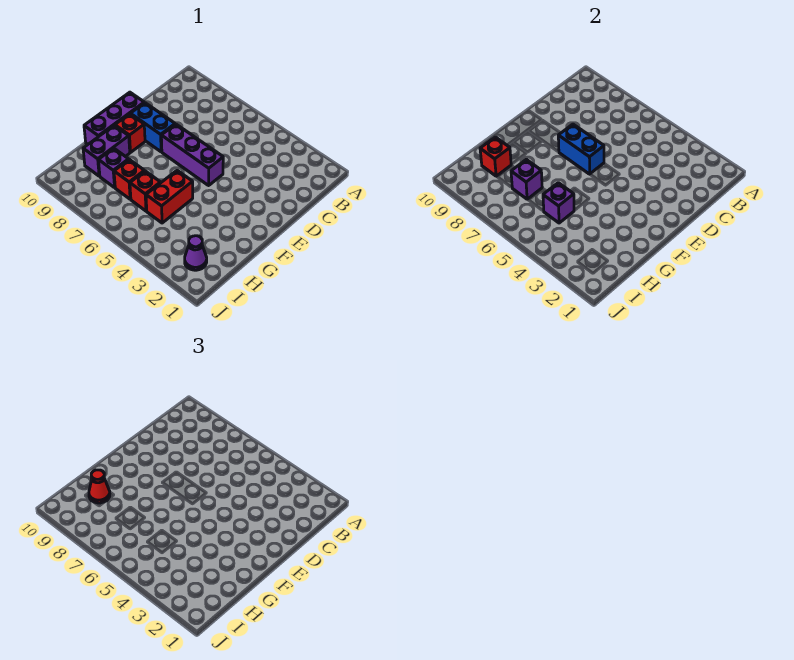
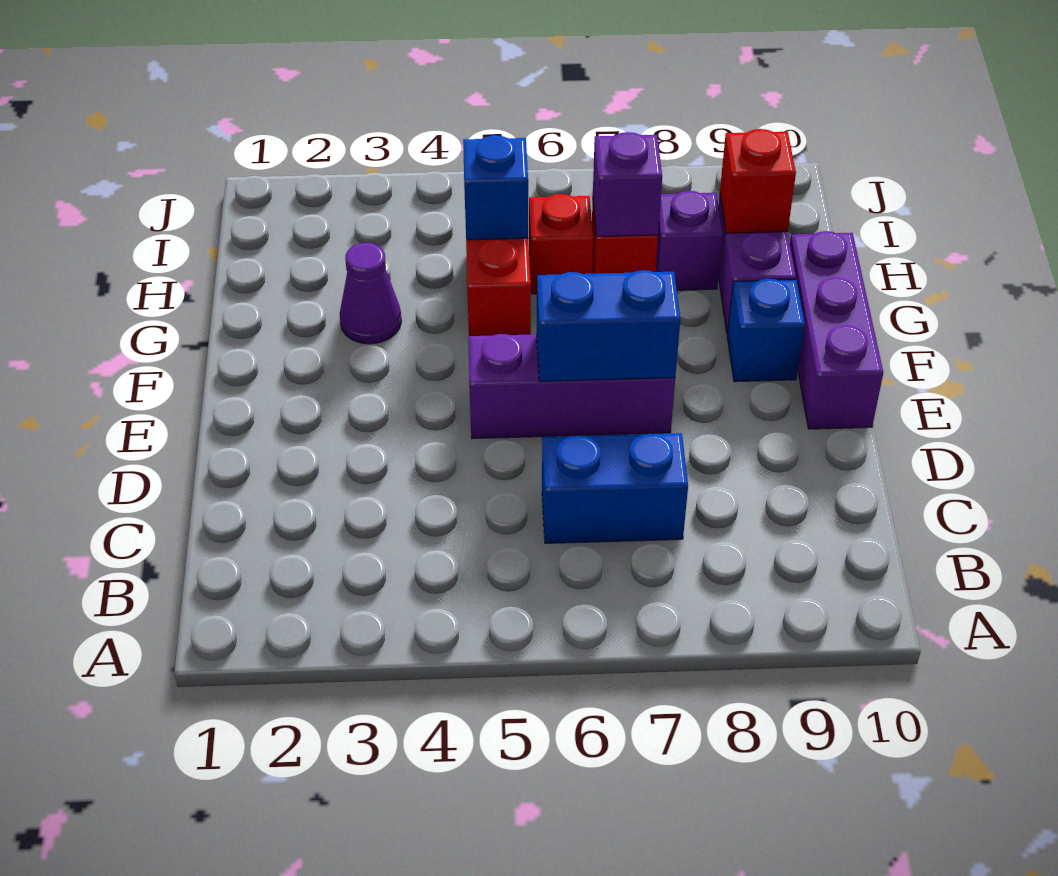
blue 1x2 brick [131,103,175,152] -> blue 1x2 brick moved to [542,433,688,543]
red 1x1 brick [115,114,145,152] -> blue 1x1 brick [727,279,805,382]
purple 1x1 brick [543,183,574,223] -> blue 1x1 brick [463,135,528,240]
red 1x1 cone [89,470,110,503] -> none
purple 1x1 cone [185,236,207,270] -> purple 1x1 cone moved to [340,243,402,344]

